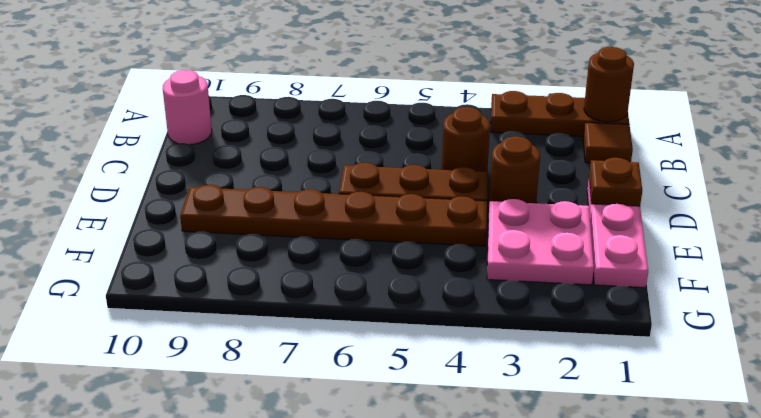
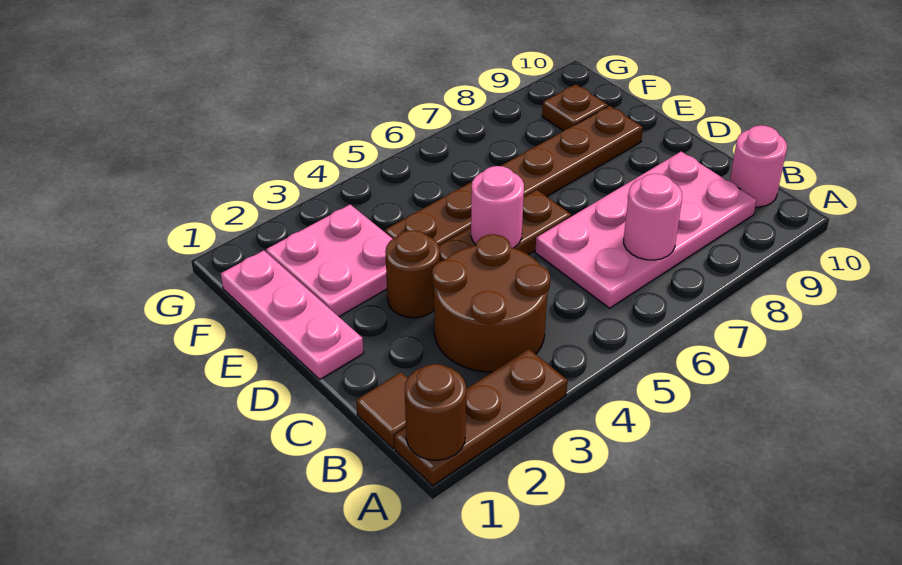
none -> pink 2x4 plate [535,152,757,308]
none -> pink 1x1 round brick [624,174,682,260]
brown 1x1 round brick [442,107,490,172] -> brown 2x2 round brick [432,234,550,372]
brown 1x1 plate [589,158,642,206] -> brown 1x1 plate moved to [542,84,608,131]
none -> pink 1x1 round brick [471,166,524,248]

